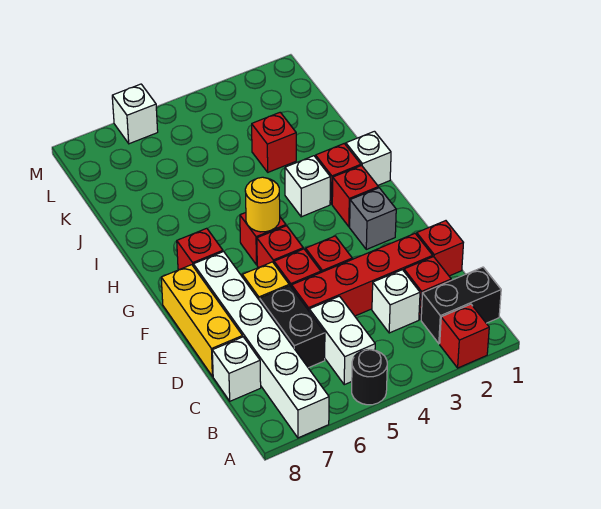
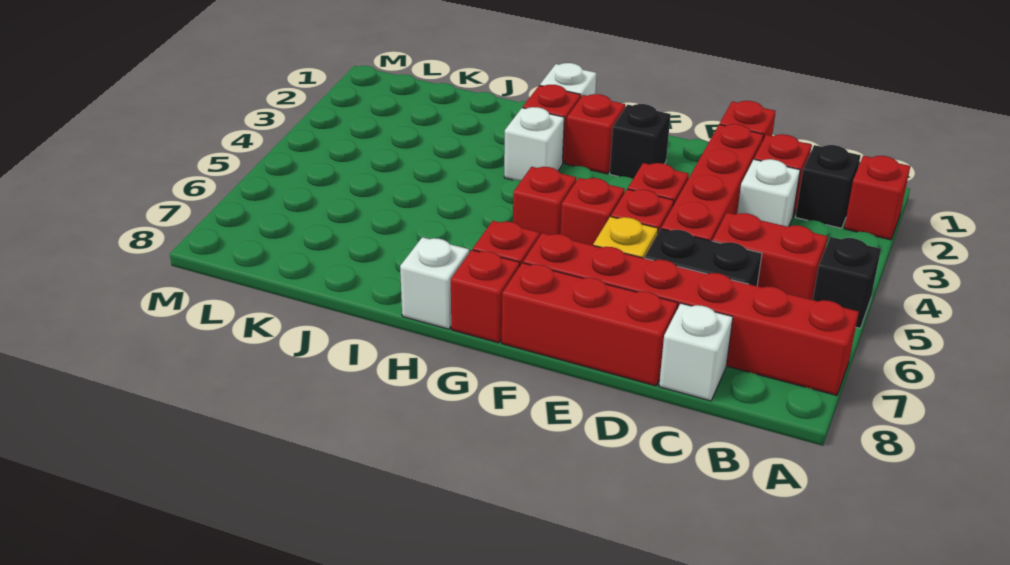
black 1x1 round brick [352,350,387,405] -> black 1x1 brick [813,237,881,328]
white 1x6 brick [193,252,329,438] -> red 1x6 brick [523,233,859,395]
black 1x2 brick [421,267,501,344] -> black 1x1 brick [796,145,861,228]
white 1x2 brick [309,296,375,385] -> red 1x2 brick [713,213,828,300]
yellow 1x3 brick [161,265,243,376] -> red 1x3 brick [502,263,678,386]
grey 1x1 brick [350,188,396,249] -> black 1x1 brick [610,104,671,179]
yellow 1x1 round brick [245,177,280,232] -> none
red 1x1 brick [252,112,296,172] -> red 1x1 brick moved to [451,250,520,343]
white 1x1 brick [112,84,158,144] -> white 1x1 brick moved to [400,237,469,329]

